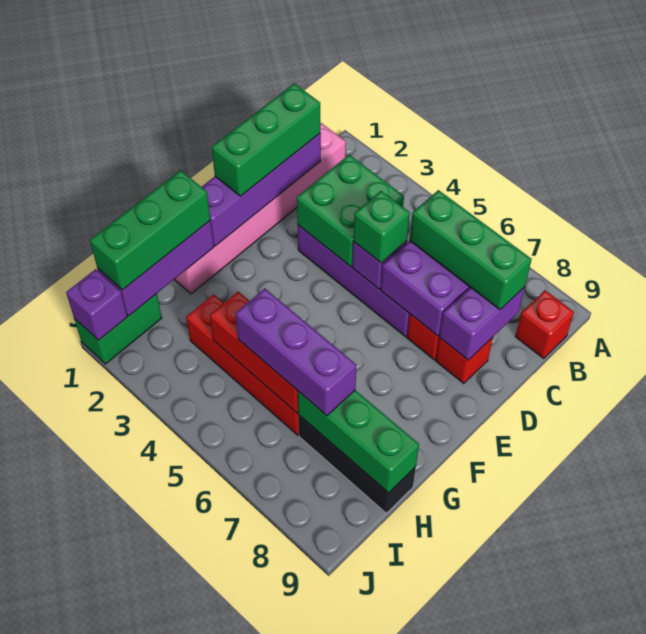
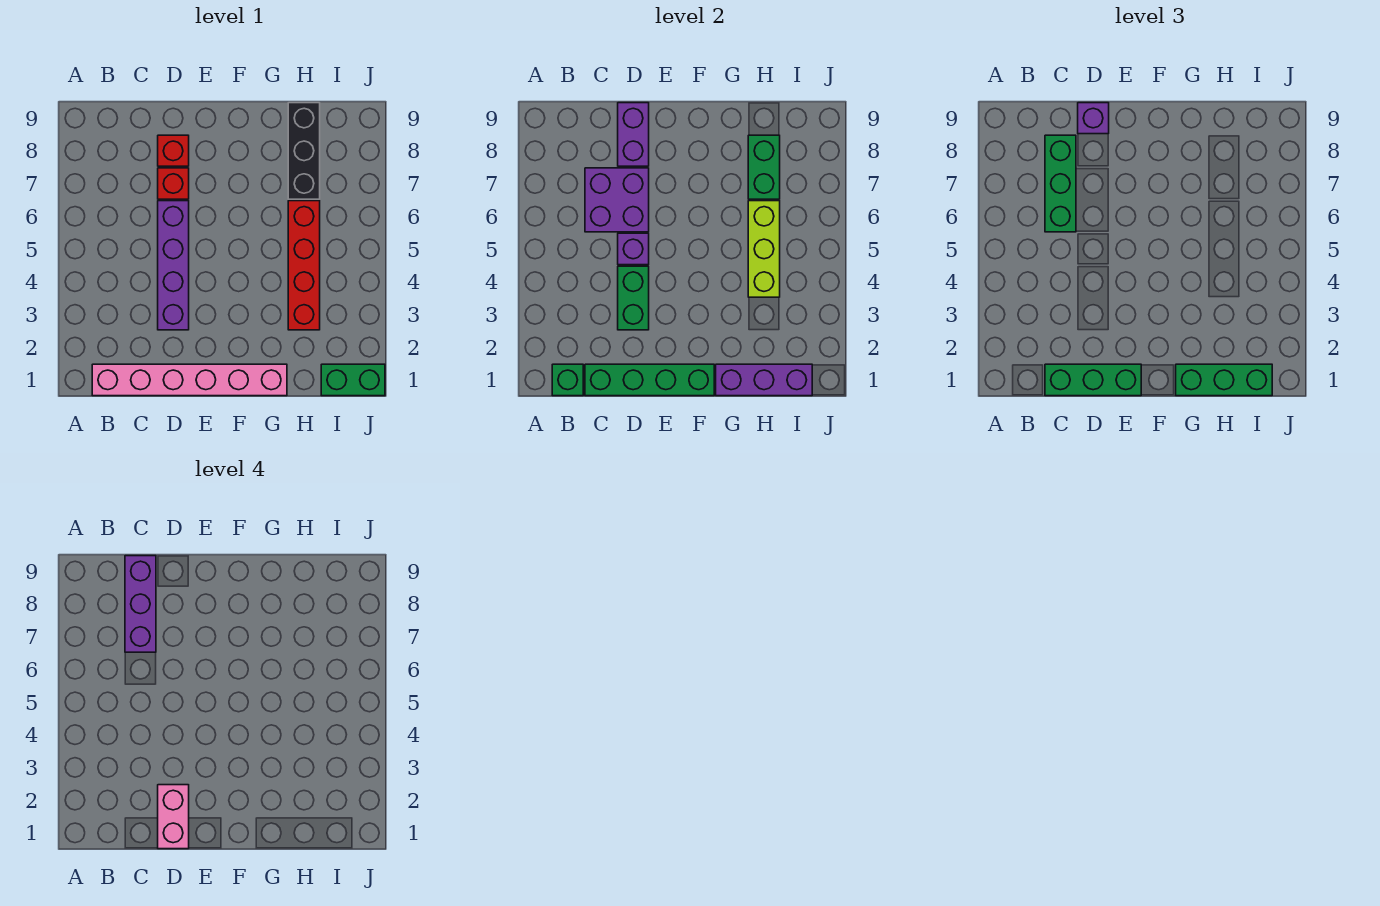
red 1x1 brick [515,290,574,359] -> none
purple 1x4 brick [202,133,321,246] -> green 1x4 brick [585,364,714,396]
green 2x2 brick [297,155,404,267] -> green 1x2 brick [618,266,649,330]
purple 1x2 brick [439,287,525,360] -> purple 1x2 brick turned to [618,103,649,166]
none -> pink 1x2 brick [158,785,189,849]
green 1x1 brick [353,191,410,263] -> green 1x1 brick moved to [552,364,583,396]
red 1x3 brick [210,292,298,413] -> lime 1x3 brick [748,201,780,297]
purple 1x3 brick [235,289,357,416] -> purple 1x3 brick moved to [125,556,156,652]
green 1x3 brick [298,390,419,493] -> green 1x2 brick [748,135,780,199]
purple 1x1 brick [66,269,127,340] -> purple 1x1 brick moved to [1078,103,1109,134]

